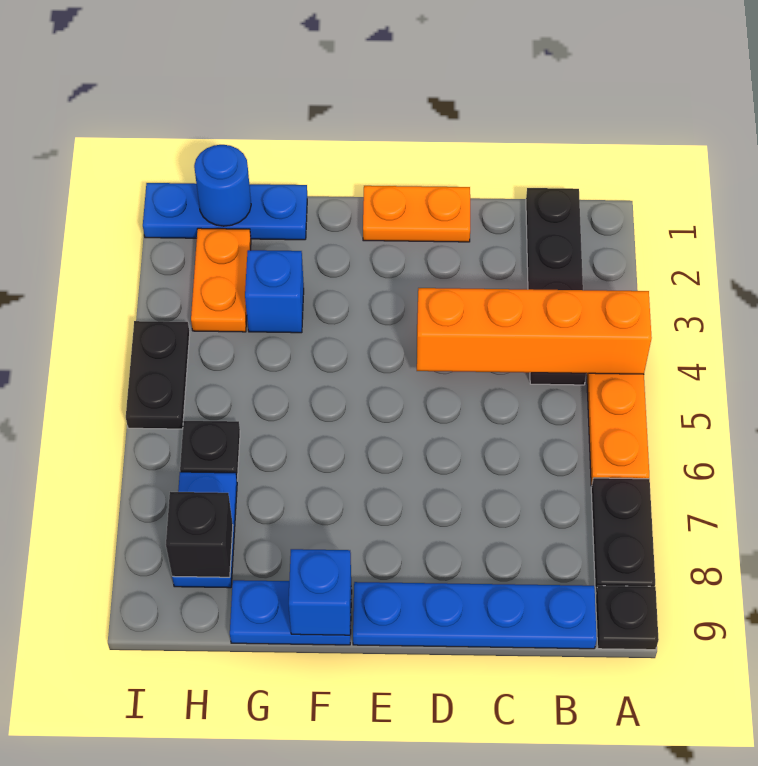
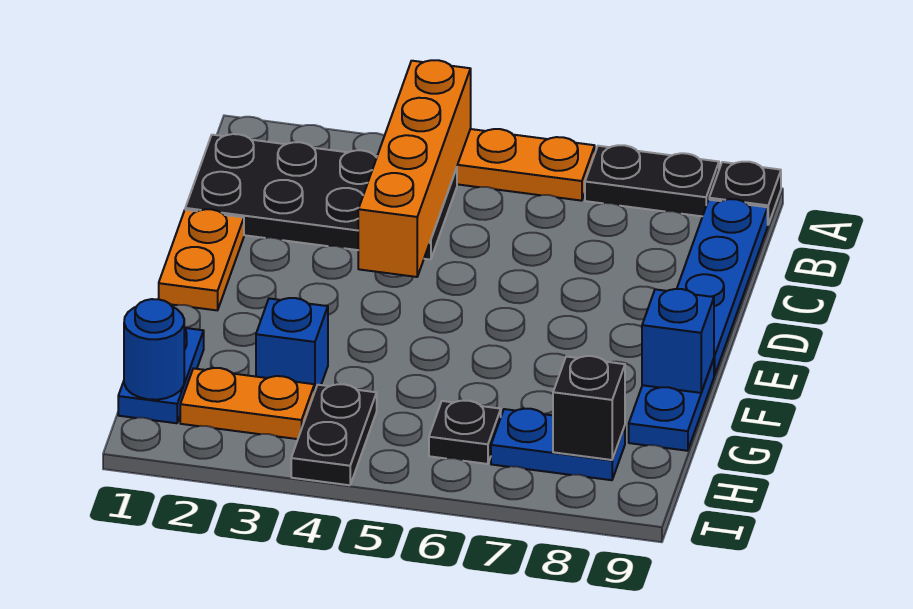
black 1x4 plate [526,188,586,385] -> black 2x4 plate [185,134,457,260]
blue 1x3 plate [143,183,307,240] -> blue 1x2 plate [118,328,204,423]
black 1x2 plate [126,321,190,429] -> black 1x2 plate turned to [291,384,377,485]

